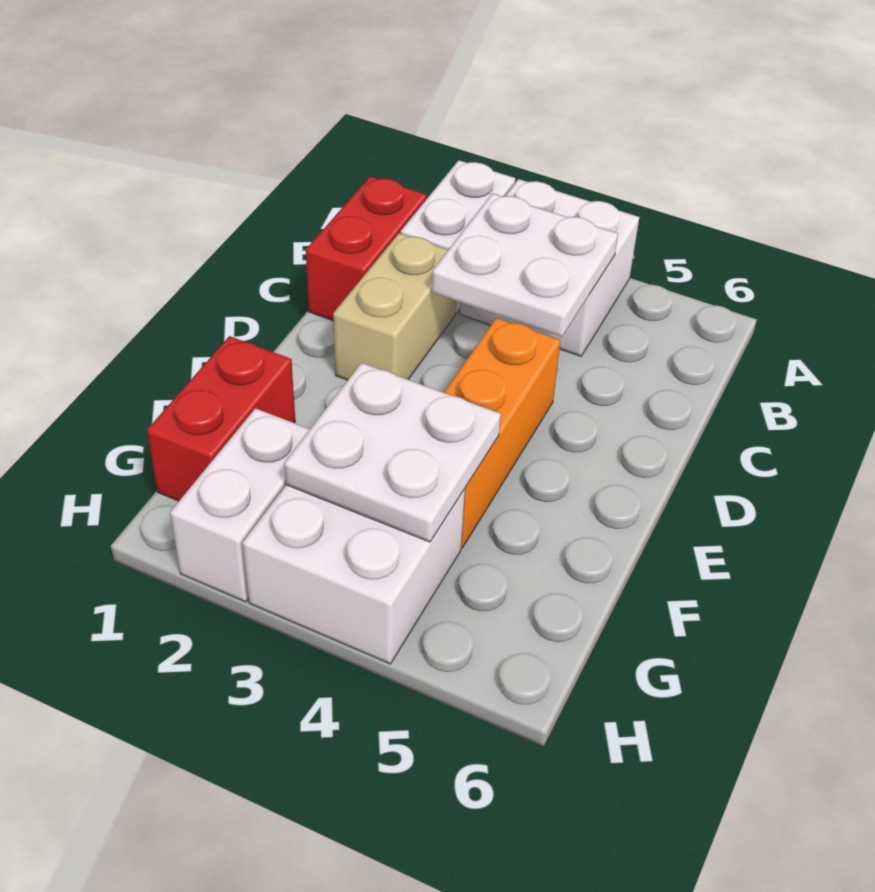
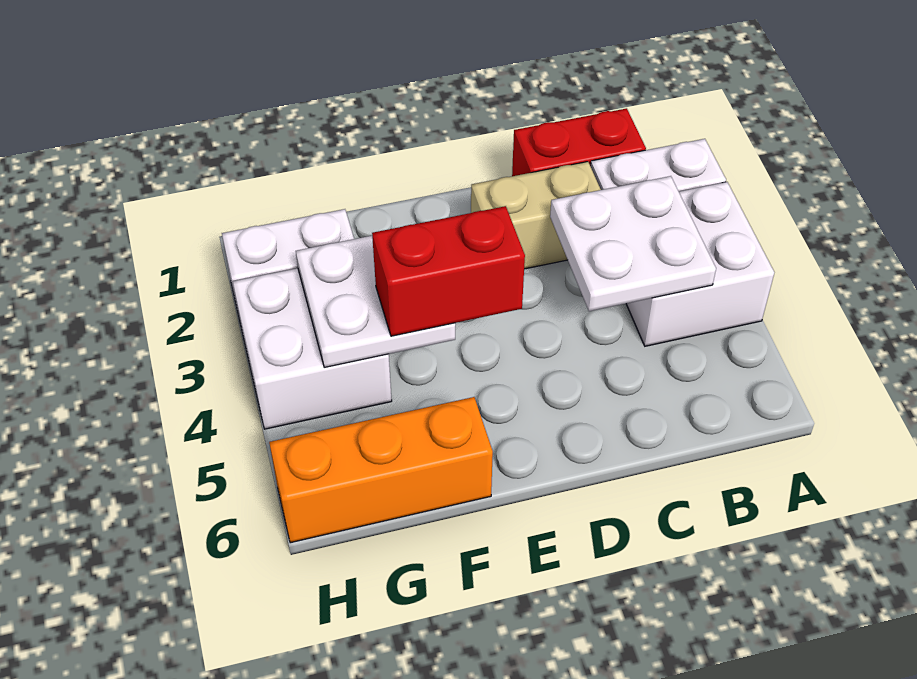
orange 1x3 brick [444,318,560,548] -> orange 1x3 brick moved to [269,397,493,543]
red 1x2 brick [147,336,295,501] -> red 1x2 brick moved to [372,206,525,336]

